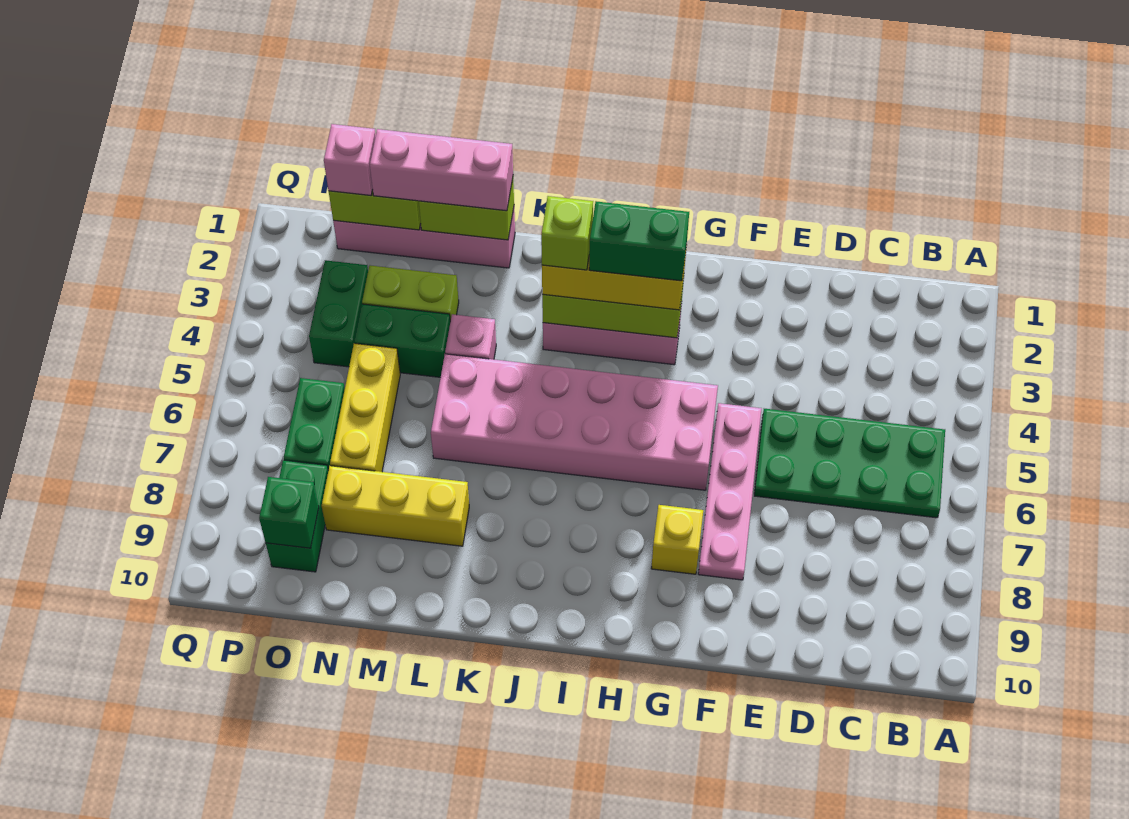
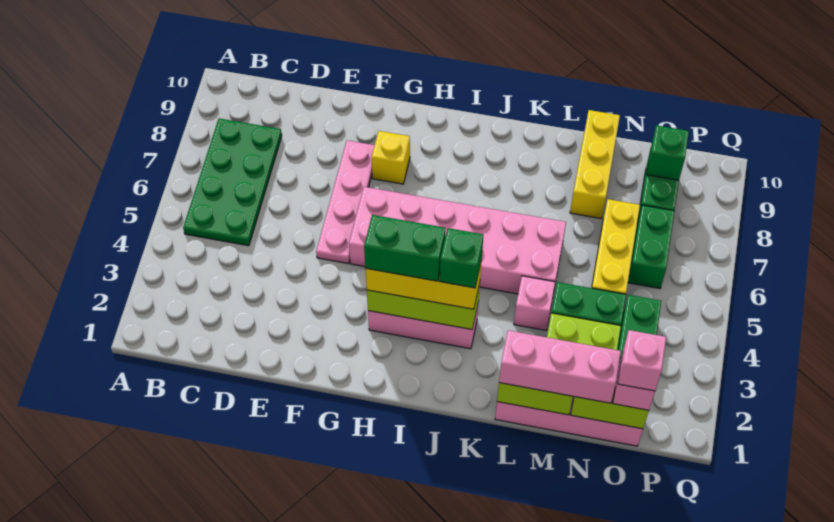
green 2x4 plate [754,409,945,518] -> green 2x4 plate turned to [183,118,282,246]
lime 1x1 brick [541,196,593,270] -> green 1x1 brick [440,228,483,288]
yellow 1x3 brick [322,466,469,546] -> yellow 1x3 brick turned to [570,110,620,219]
none -> pink 1x1 brick [618,330,666,391]

